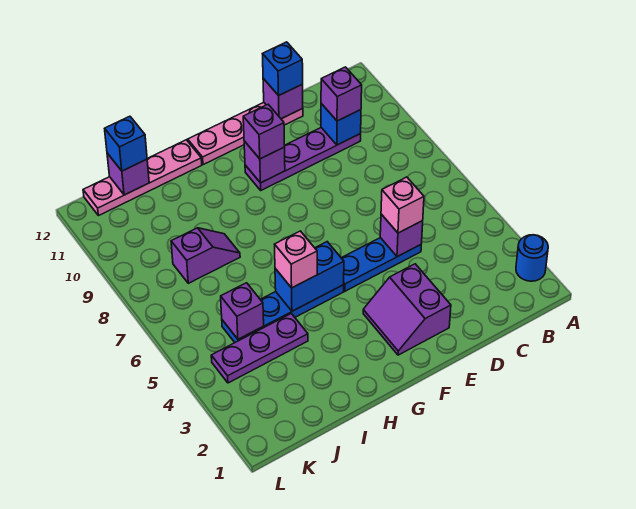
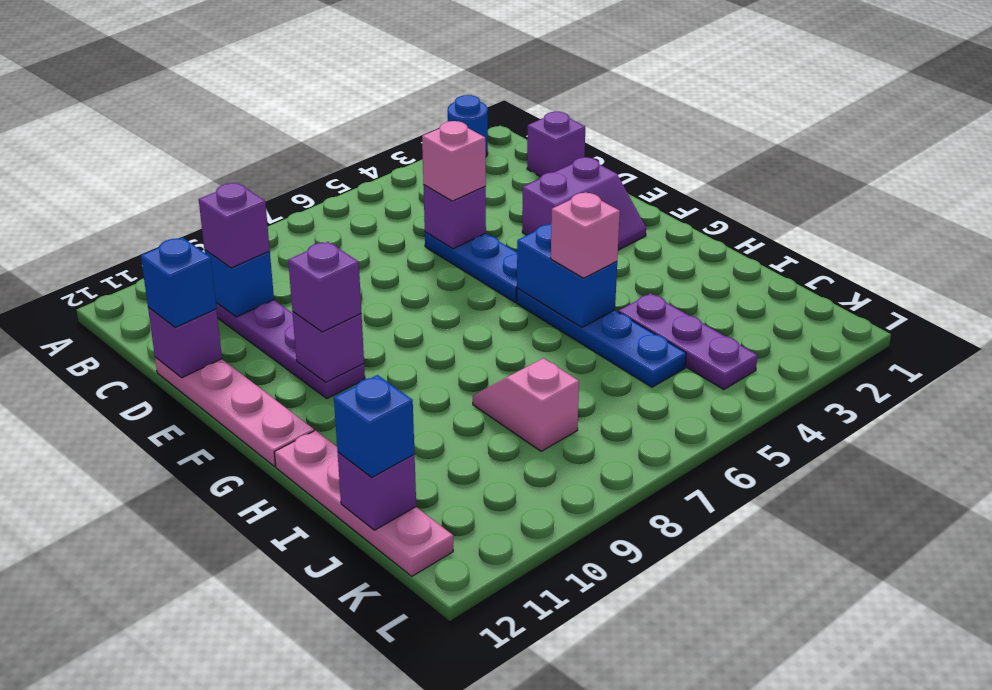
purple 1x2 slope [171,228,240,283] -> pink 1x2 slope [473,358,579,451]
purple 1x1 brick [221,283,264,339] -> purple 1x1 brick moved to [527,112,585,177]

